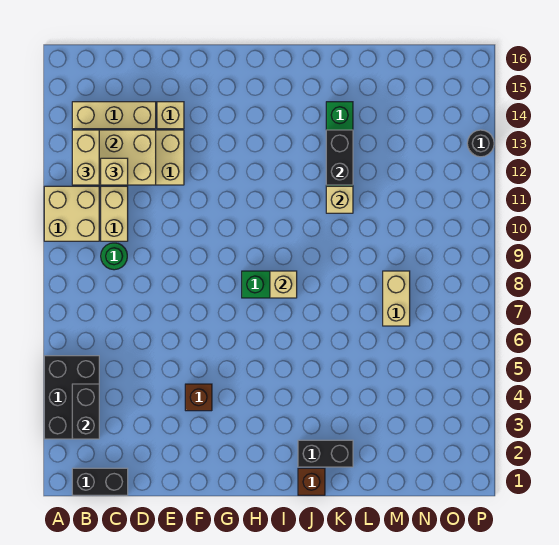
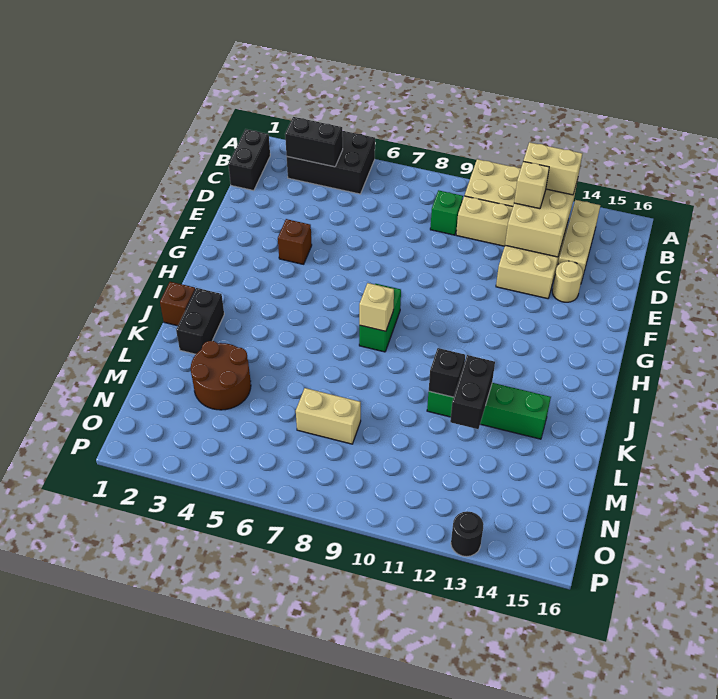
green 1x1 round brick [101,243,127,270] -> green 1x1 brick [430,190,463,235]
tan 1x1 brick [157,102,184,129] -> tan 1x1 round brick [552,261,583,302]
tan 1x1 brick [326,186,353,213] -> black 1x1 brick [429,348,465,397]
black 1x2 brick [326,130,353,185] -> black 1x2 brick turned to [450,355,495,429]
none -> brown 2x2 round brick [191,341,251,410]

